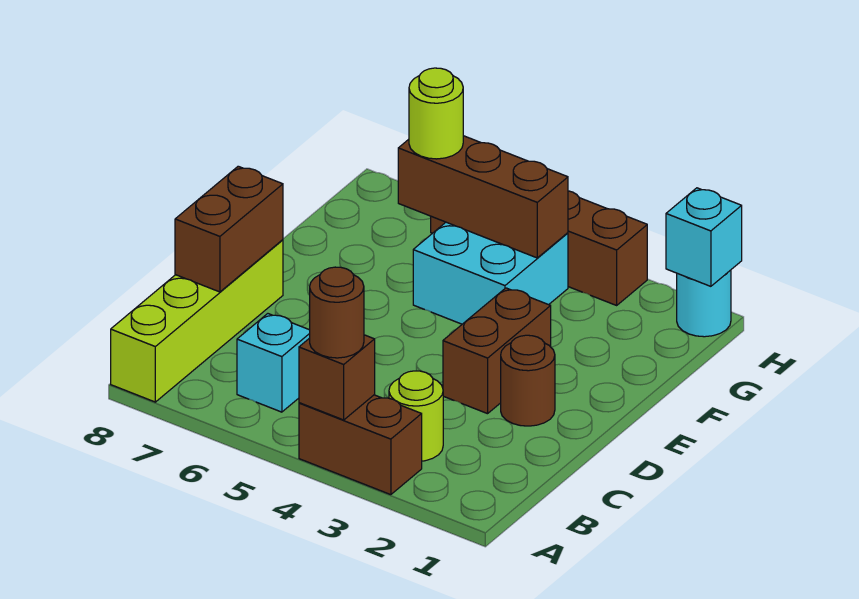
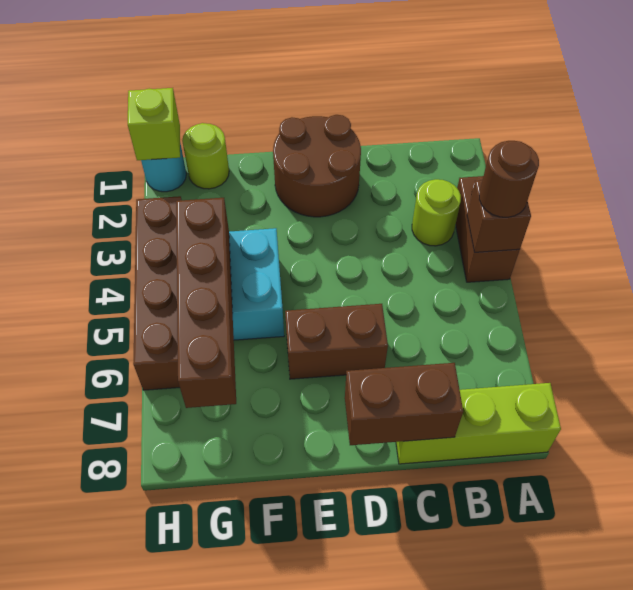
lime 1x4 brick [111,240,283,402] -> lime 1x3 brick [396,383,561,464]
cyan 1x1 brick [237,314,310,412] -> none
brown 1x1 round brick [501,335,555,426] -> brown 2x2 round brick [273,115,361,217]
brown 1x2 brick [443,288,551,414] -> brown 1x2 brick moved to [285,304,388,379]
brown 1x3 brick [398,136,568,258] -> brown 1x4 brick [176,198,236,408]
lime 1x1 round brick [409,68,463,159] -> lime 1x1 round brick moved to [182,123,229,189]
cyan 1x1 brick [666,188,742,286] -> lime 1x1 brick [128,88,180,160]

